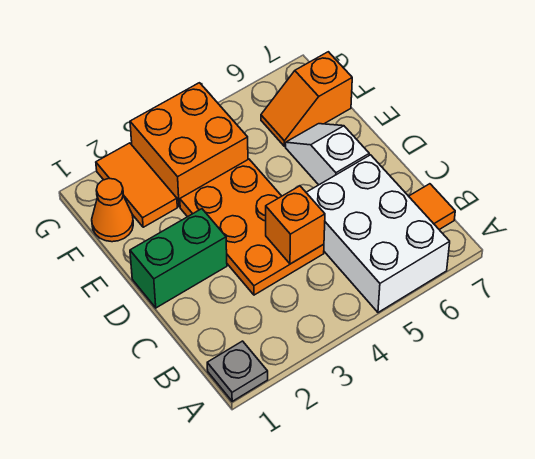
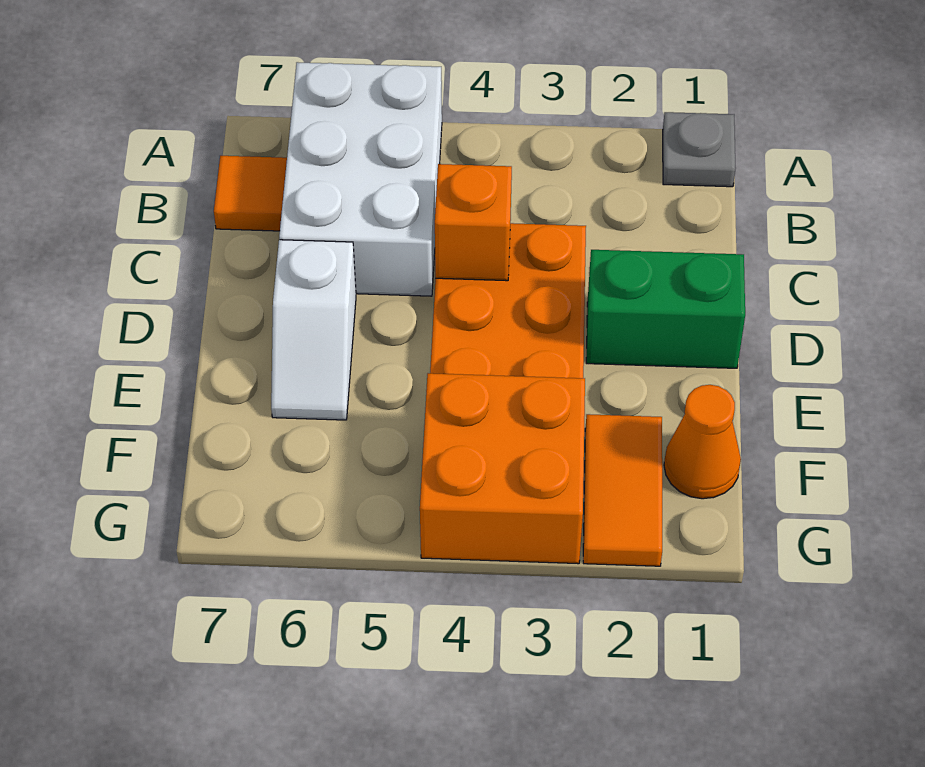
orange 1x2 slope [261,52,352,146] -> none

